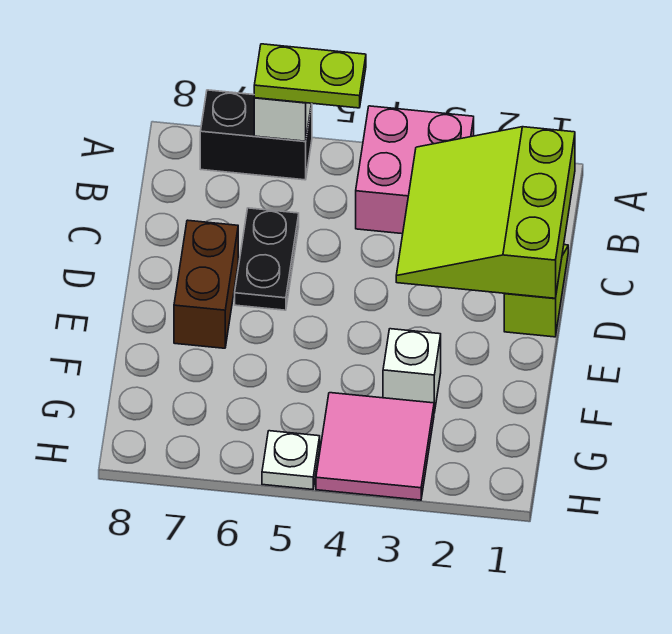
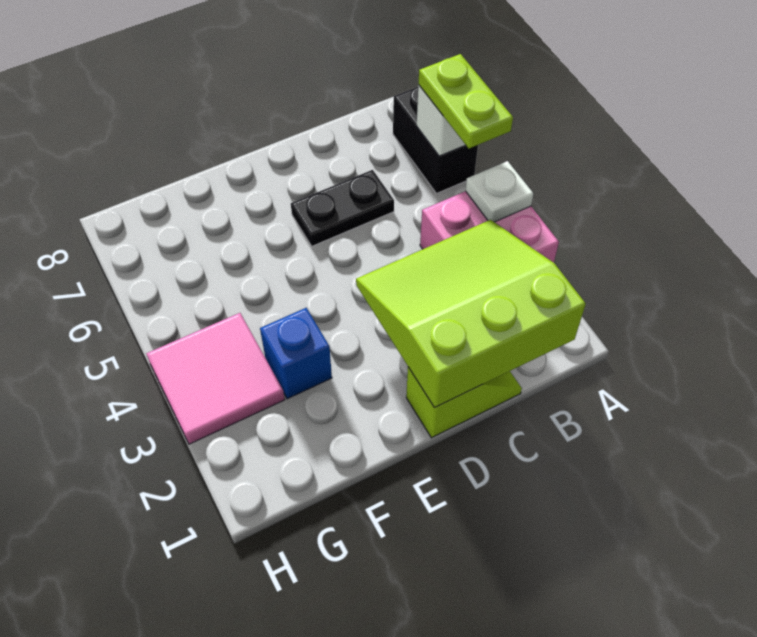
brown 1x2 brick [174,220,238,348] -> none
white 1x1 brick [383,329,441,413] -> blue 1x1 brick [260,308,332,399]
white 1x1 plate [262,431,320,489] -> white 1x1 plate moved to [465,161,533,222]

